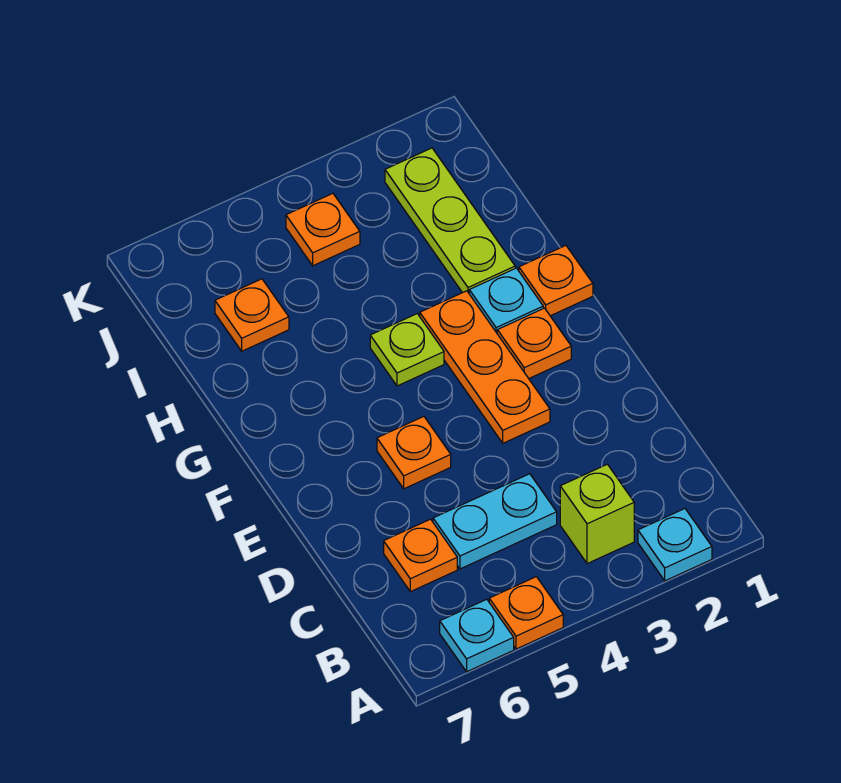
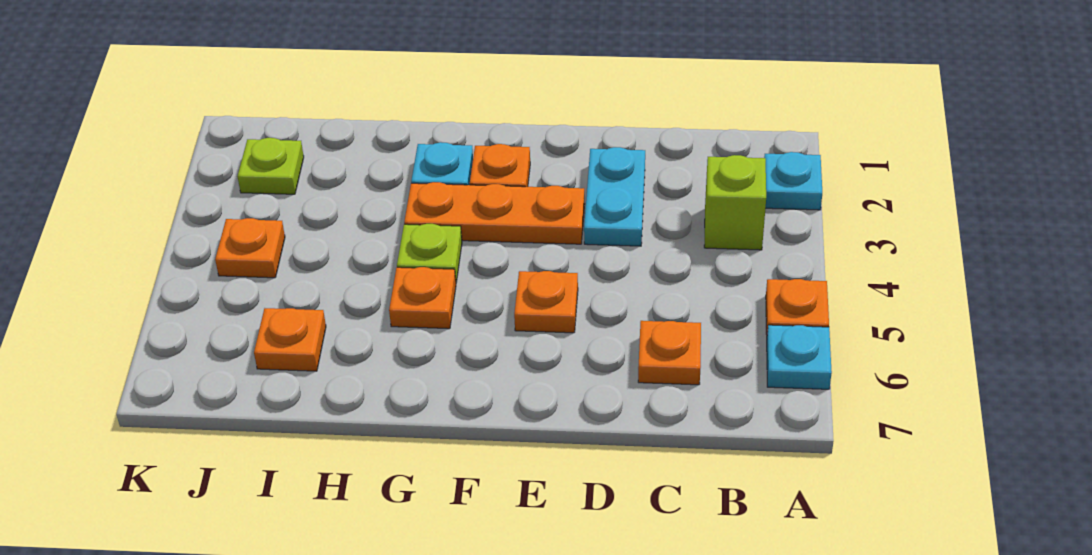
cyan 1x2 plate [433,474,557,569] -> cyan 1x2 plate moved to [584,147,645,246]
orange 1x1 plate [519,246,593,316] -> orange 1x1 plate moved to [389,267,456,329]
lime 1x3 plate [385,148,515,293] -> lime 1x1 plate [237,138,304,194]

